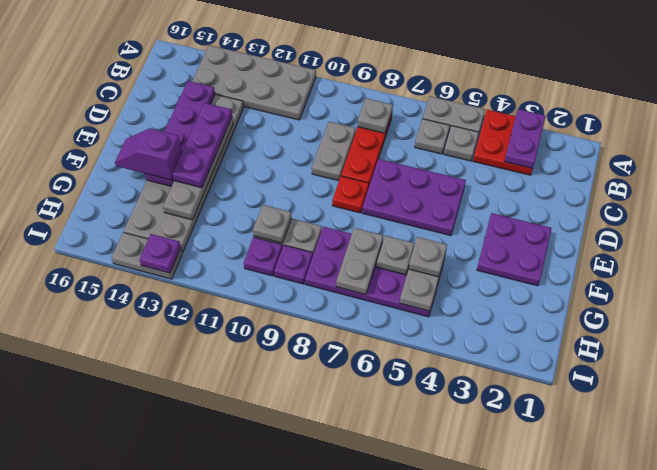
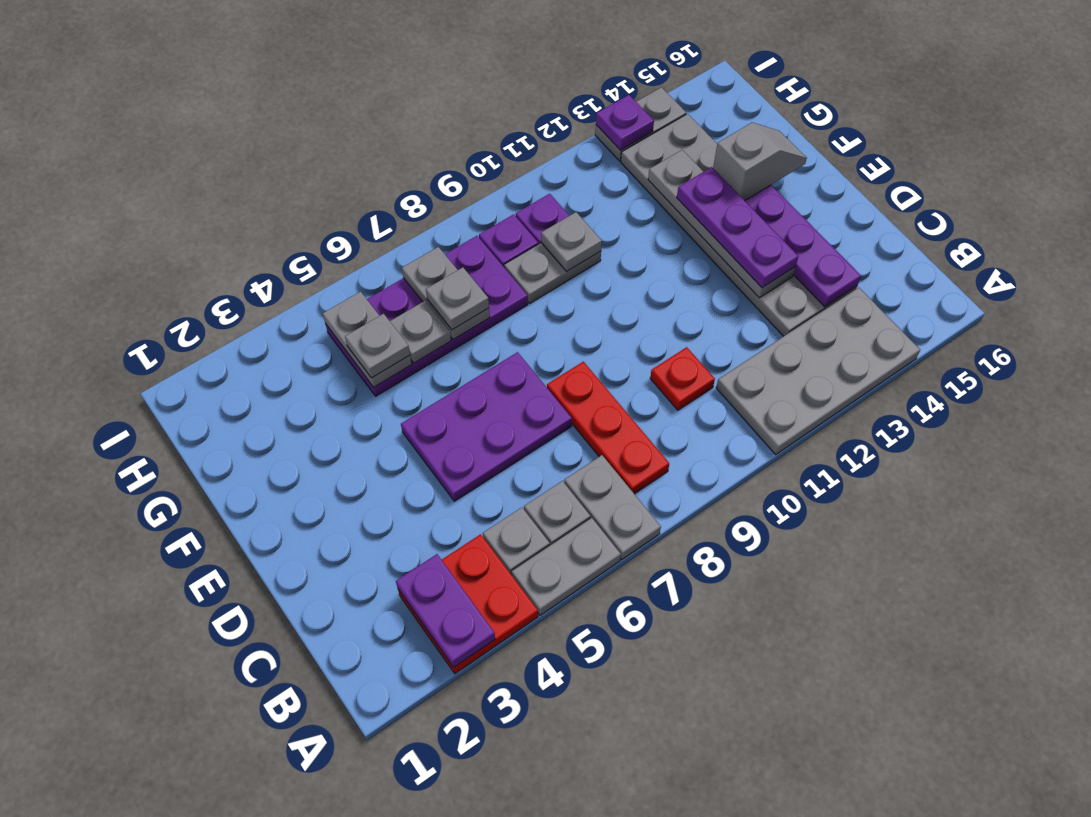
grey 1x1 plate [358,98,393,133] -> grey 1x1 plate moved to [426,267,489,330]
grey 1x2 plate [312,122,356,181] -> grey 1x2 plate moved to [564,455,661,560]
purple 2x2 plate [477,213,552,286] -> none
red 1x1 plate [332,176,369,213] -> red 1x1 plate moved to [650,347,715,410]
purple 1x2 slope [115,128,182,180] -> grey 1x2 slope [713,123,807,201]

